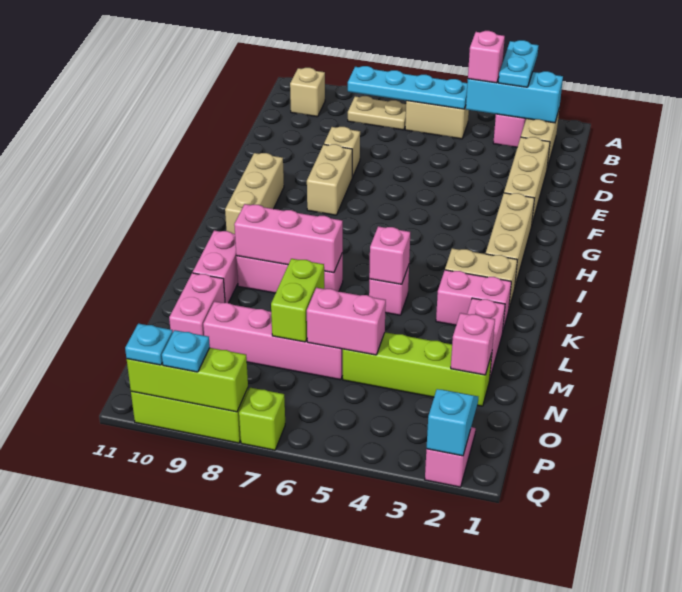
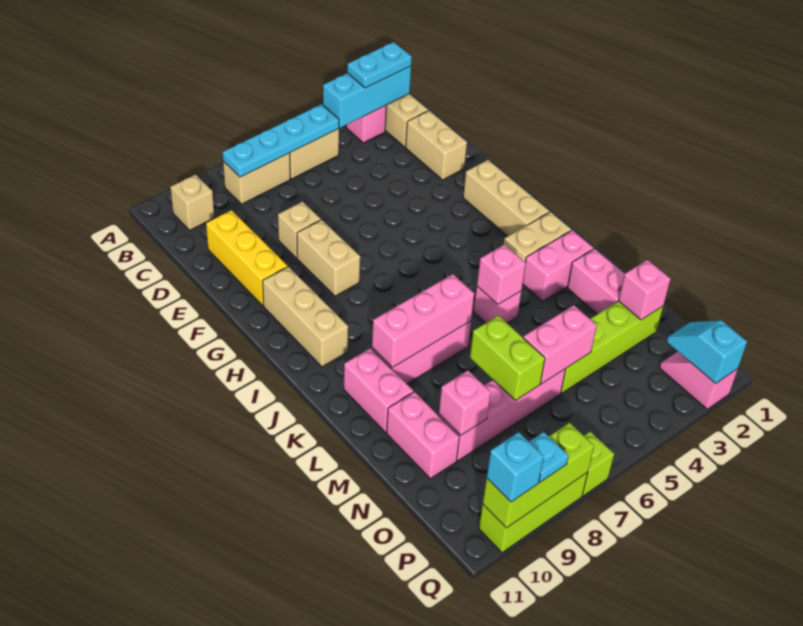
cyan 1x2 plate [498,40,539,87] -> cyan 1x2 plate turned to [347,42,412,88]
pink 1x1 brick [468,31,505,83] -> pink 1x1 brick moved to [439,371,491,435]
tan 1x2 plate [348,96,406,130] -> tan 1x2 brick [223,153,290,204]
tan 1x3 brick [504,137,550,224] -> tan 1x2 brick [406,111,467,180]
none -> yellow 1x3 brick [206,210,287,305]
cyan 1x1 plate [125,324,173,365] -> cyan 1x1 brick [487,432,544,502]

